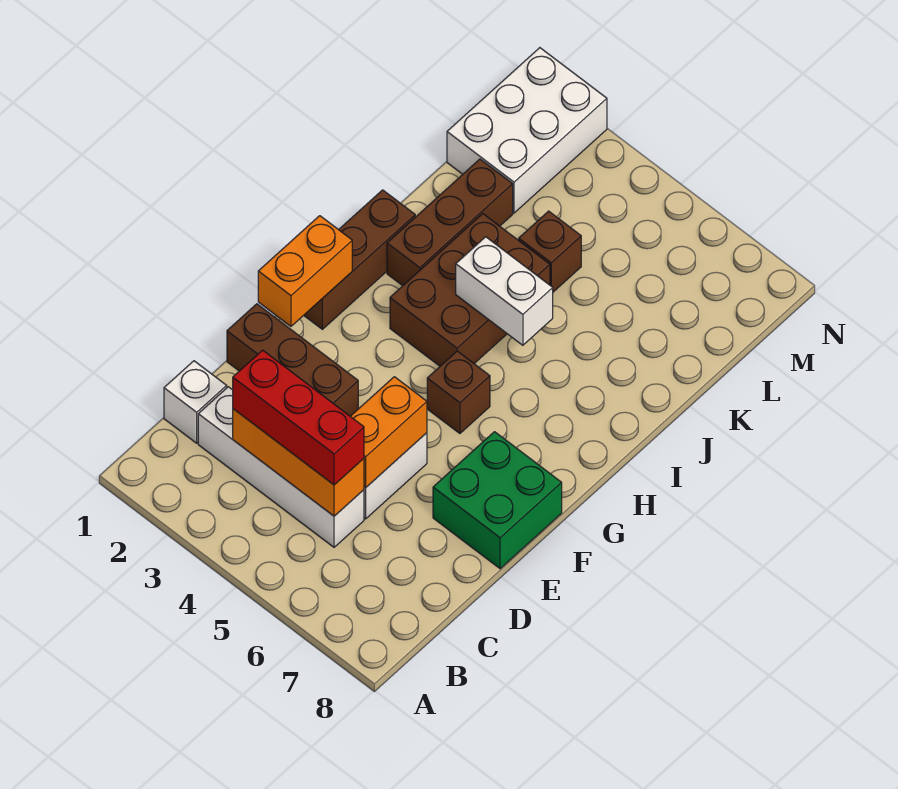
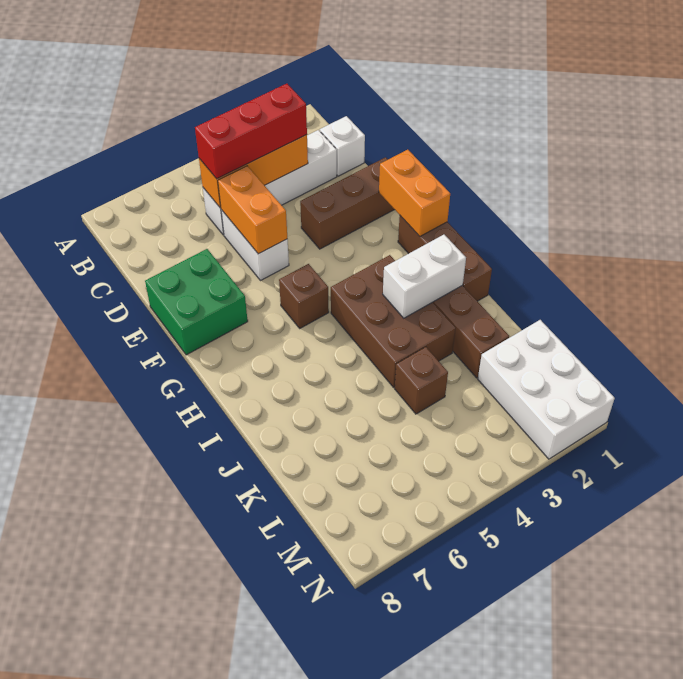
white 1x2 brick [456,237,553,345] -> white 1x2 brick moved to [383,235,466,318]

